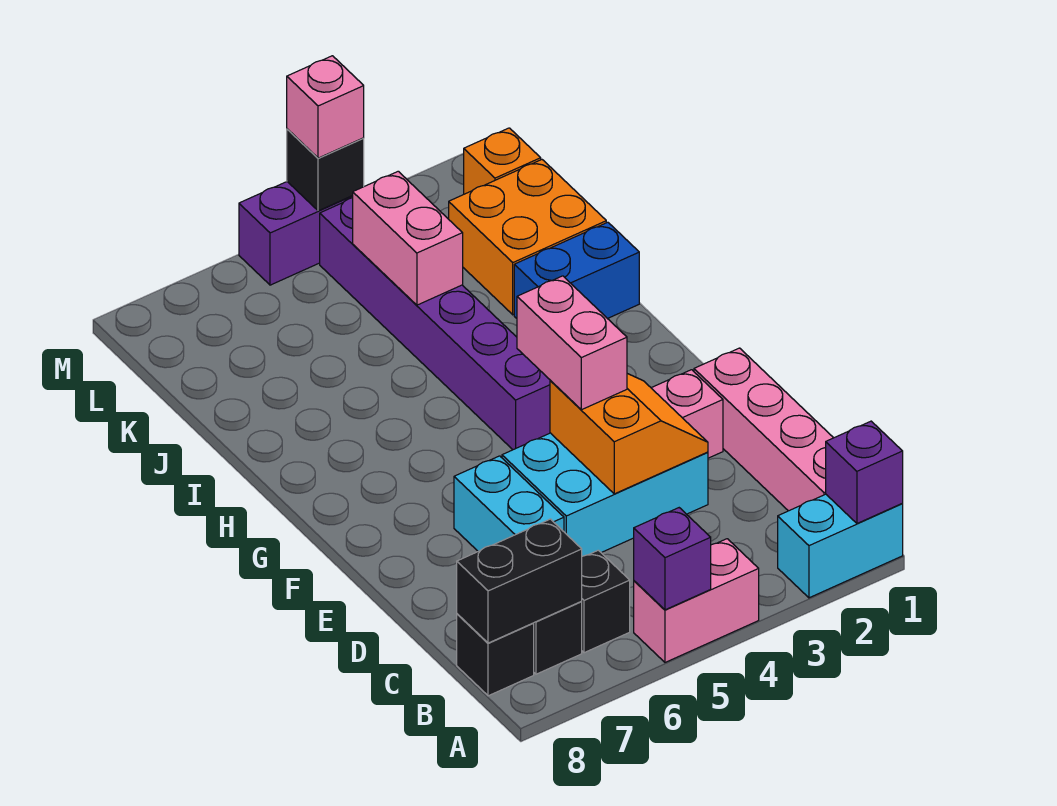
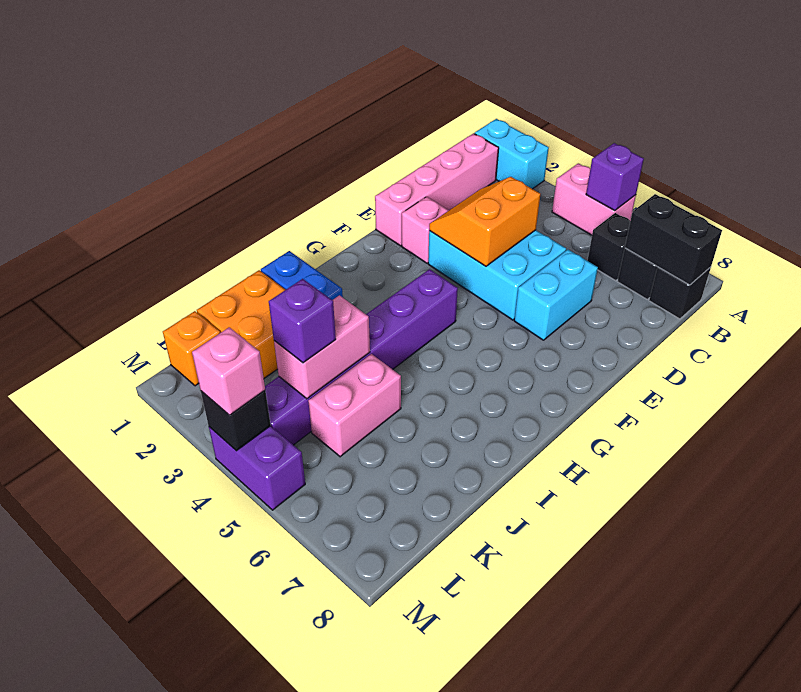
purple 1x1 brick [826,421,903,523] -> purple 1x1 brick moved to [269,279,336,363]
pink 1x2 brick [517,276,627,410] -> pink 1x2 brick moved to [308,354,401,457]

